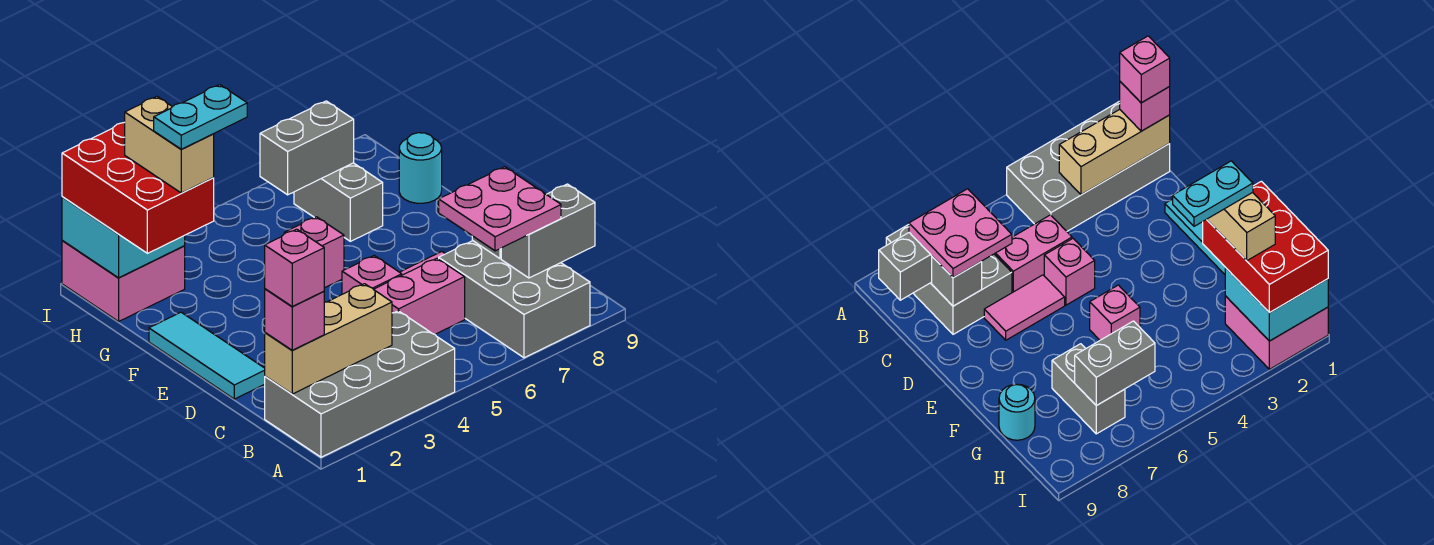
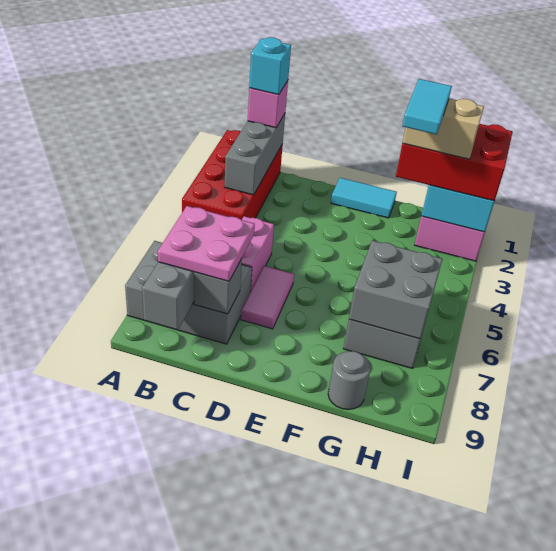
grey 2x4 brick [265,311,455,457] -> red 2x4 brick [182,130,283,220]
tan 1x3 brick [265,284,392,394] -> grey 1x3 brick [225,114,285,195]
pink 1x1 brick [265,229,324,306] -> cyan 1x1 brick [249,37,291,95]
cyan 1x3 tile [149,312,265,399] -> cyan 1x2 tile [331,178,397,218]
pink 1x1 brick [342,256,402,294] -> none
pink 1x1 brick [284,217,344,288] -> none
cyan 1x2 plate [154,85,247,149] -> cyan 1x2 tile [402,79,452,135]
cyan 1x1 round brick [399,133,442,203] -> grey 1x1 round brick [328,351,371,410]
grey 1x2 brick [260,101,354,195] -> grey 2x2 brick [349,241,442,339]

